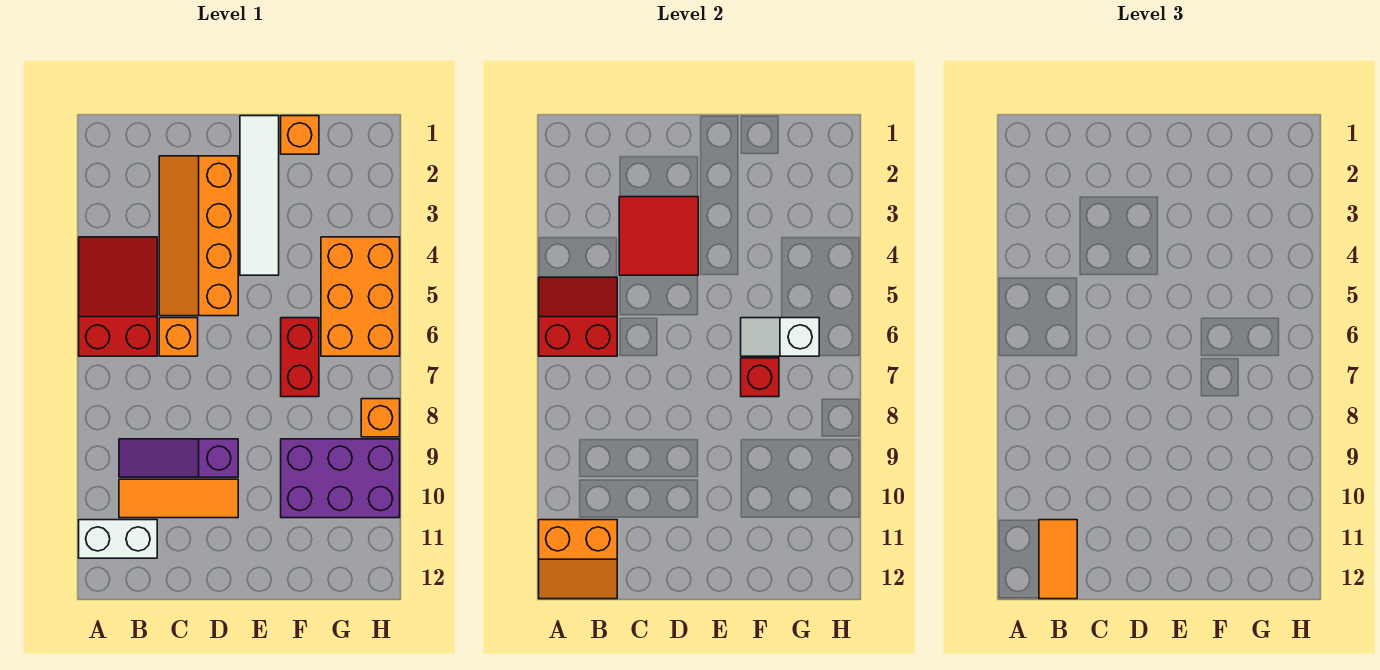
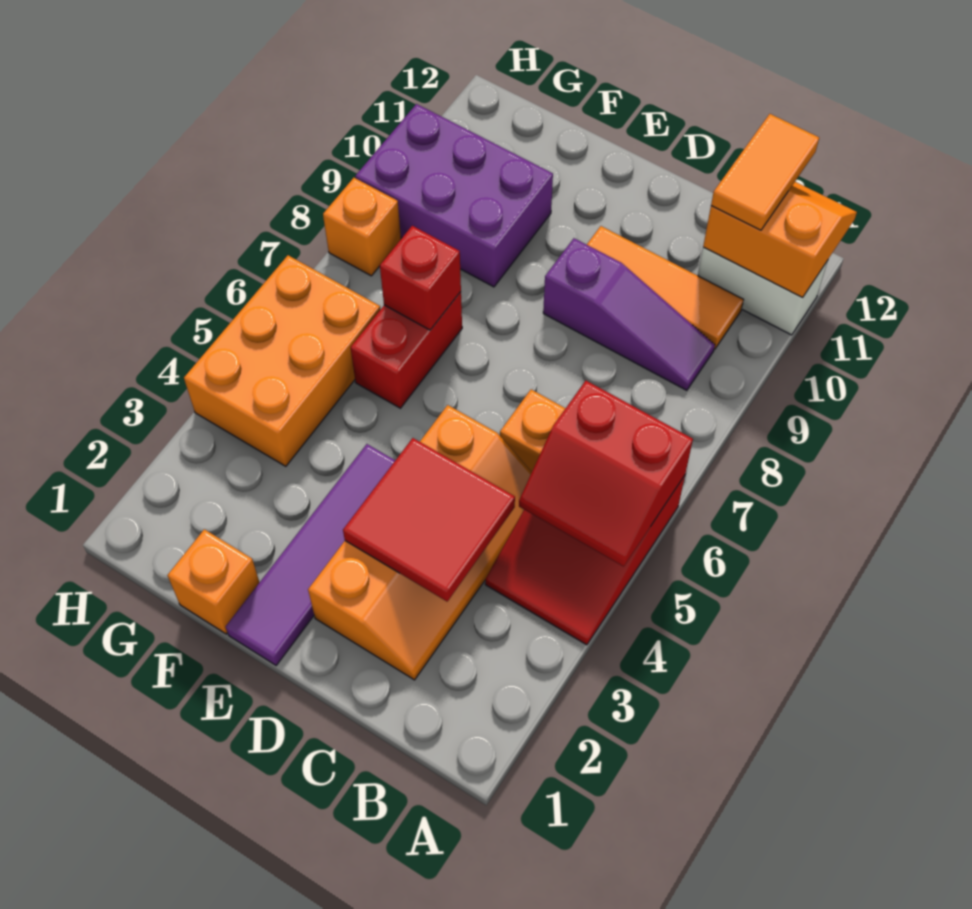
white 1x4 tile [240,116,279,275] -> purple 1x4 tile [226,444,395,665]
white 1x2 slope [741,318,819,356] -> none

